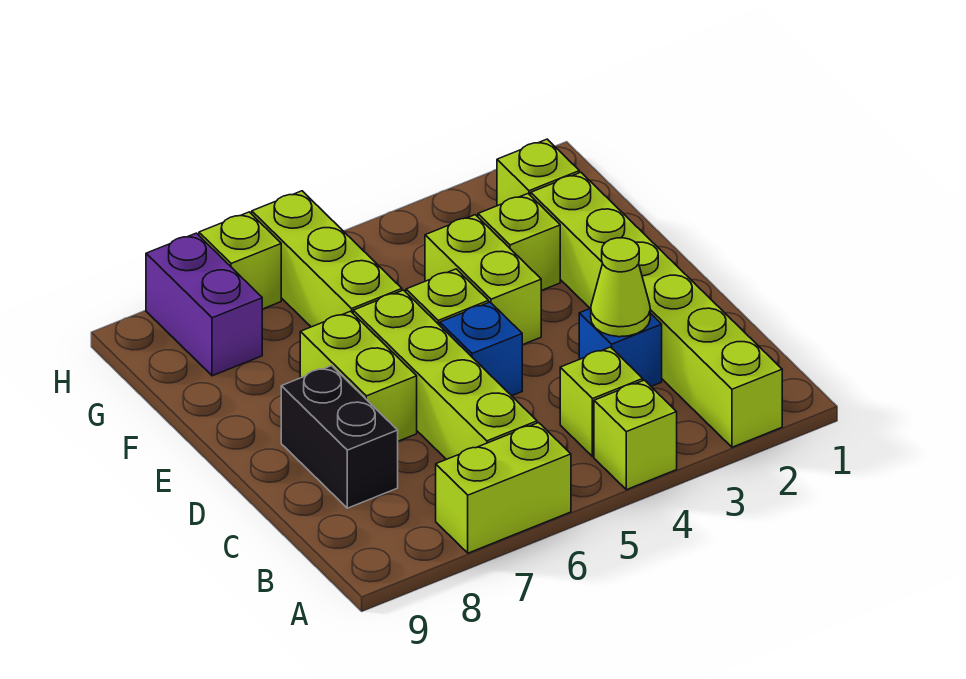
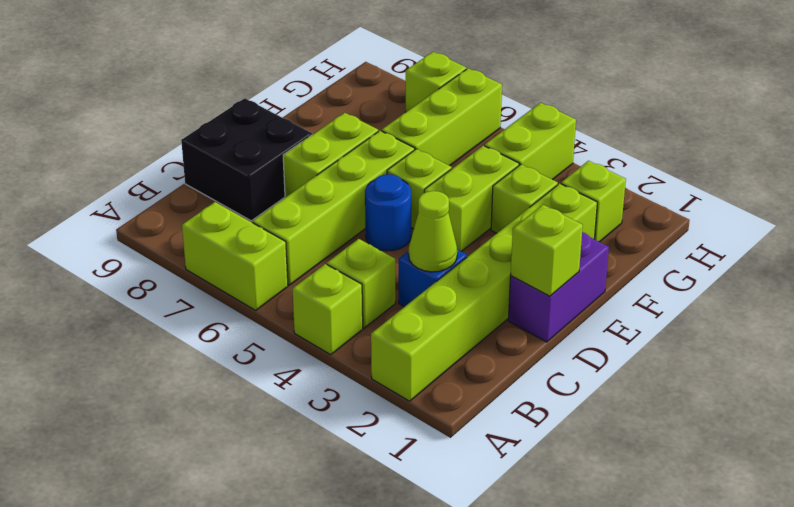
black 1x2 brick [281,366,398,508] -> black 2x2 brick [181,98,312,221]
none -> lime 1x1 brick [511,205,583,296]
blue 1x1 brick [440,302,522,396] -> blue 1x1 round brick [365,174,411,251]
none -> lime 1x2 brick [485,103,576,180]
purple 1x2 brick [146,233,262,376] -> purple 1x2 brick moved to [508,232,609,342]

